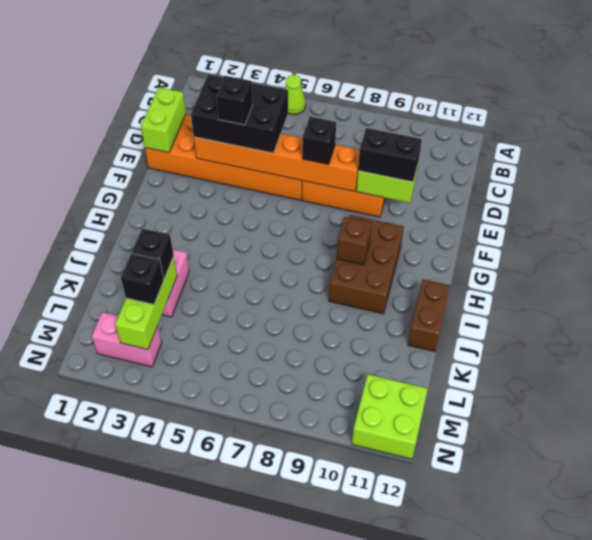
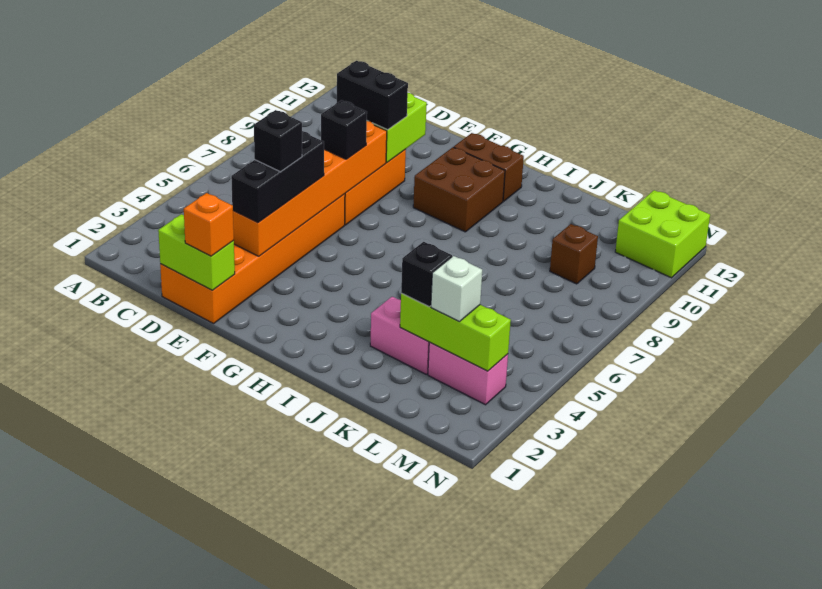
lime 1x1 cone [285,75,306,114] -> none
black 2x3 brick [191,75,288,153] -> black 1x3 brick [231,131,324,223]
none -> orange 1x1 brick [184,193,234,256]
black 1x2 brick [358,128,422,182] -> black 1x2 brick turned to [337,61,408,130]
brown 2x3 brick [329,215,404,314] -> brown 2x2 brick [413,147,505,232]
brown 1x1 brick [337,217,372,265] -> brown 1x1 brick moved to [550,224,598,284]
brown 1x2 brick [408,279,450,351] -> brown 1x2 brick moved to [454,133,524,201]
black 1x1 brick [121,254,164,304] -> white 1x1 brick [431,256,482,322]
pink 1x2 brick [92,312,162,367] -> pink 1x2 brick turned to [428,342,508,405]

